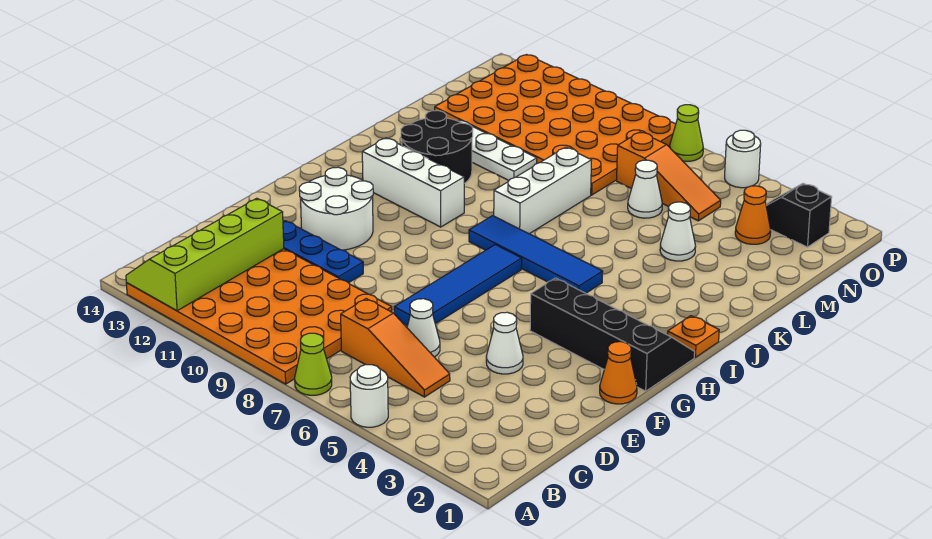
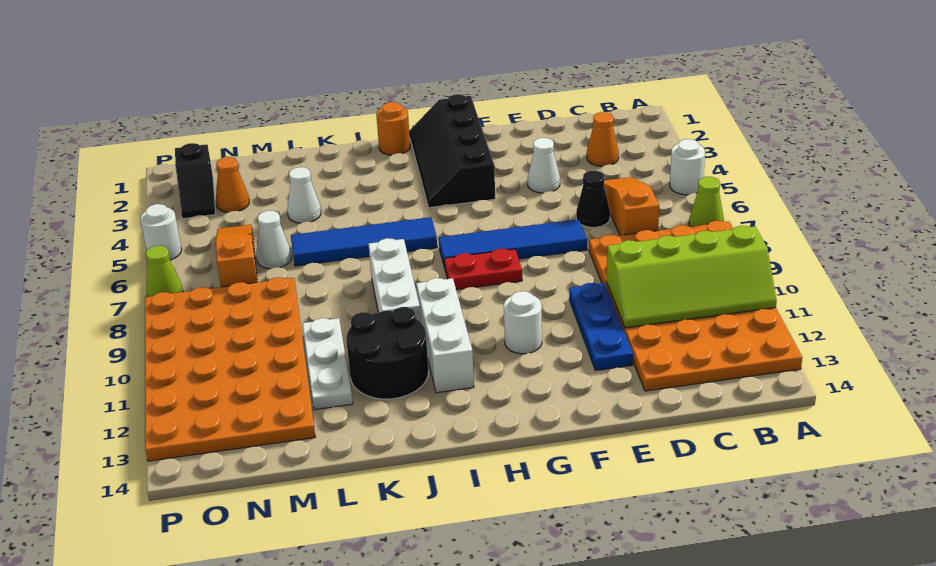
lime 2x4 slope [126,198,284,311] -> lime 2x4 slope moved to [607,226,777,328]
white 1x1 cone [407,299,440,357] -> black 1x1 cone [576,171,610,228]
orange 1x1 cone [600,342,637,404] -> orange 1x1 cone moved to [587,112,619,166]
white 2x2 round brick [299,167,373,250] -> white 1x1 round brick [504,291,542,354]
none -> red 1x2 plate [444,249,522,290]
orange 1x1 plate [668,316,719,357] -> orange 1x1 round brick [376,102,410,155]
blue 1x4 tile [469,216,603,293] -> blue 1x4 tile turned to [291,217,437,266]
white 1x3 brick [494,147,592,234] -> white 1x3 brick turned to [369,238,421,322]

